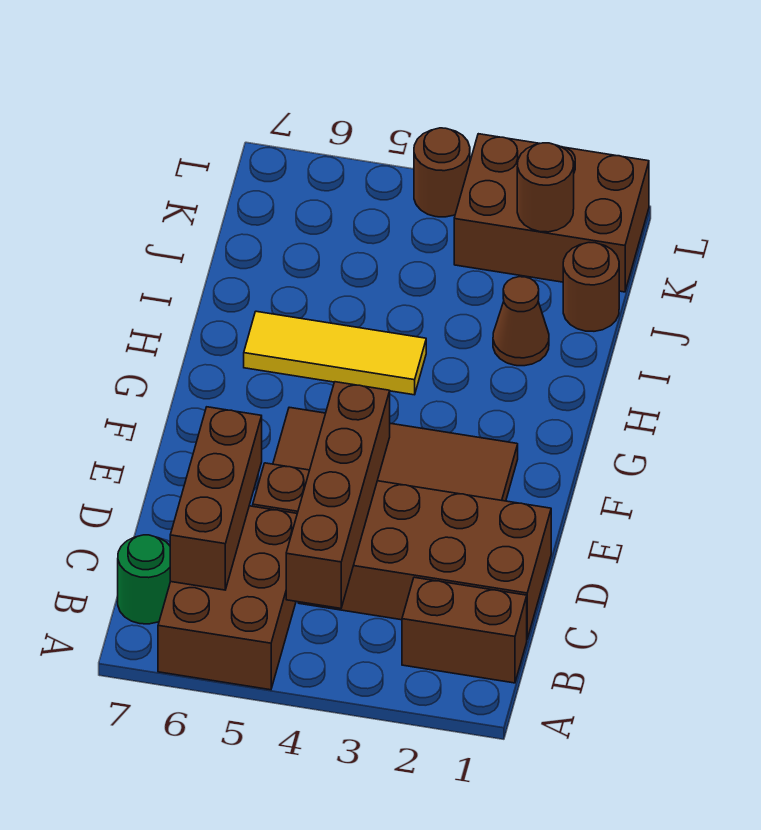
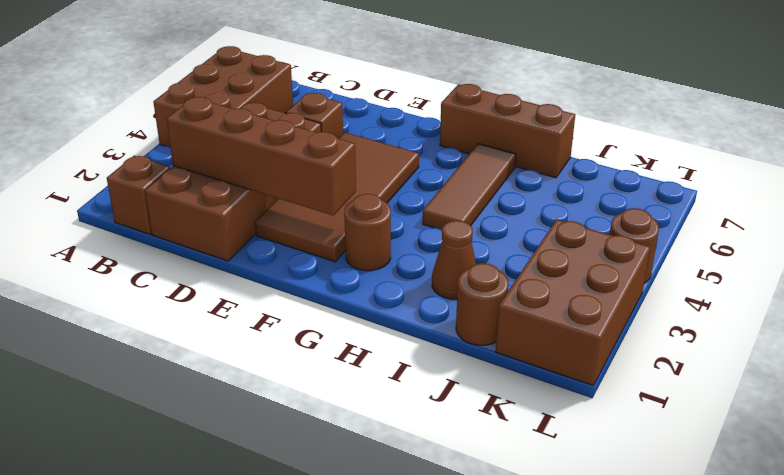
brown 2x3 brick [158,506,297,690] -> brown 2x3 brick turned to [153,46,293,147]
brown 1x2 brick [402,577,527,683] -> brown 1x1 brick [107,156,170,234]
brown 1x4 brick [286,382,390,608] -> brown 1x4 brick moved to [167,97,356,216]
brown 1x3 brick [170,407,262,590] -> brown 1x3 brick moved to [440,84,575,178]
green 1x1 round brick [118,535,170,624] -> none
yellow 1x3 tile [244,311,426,395] -> brown 1x3 tile [423,144,516,230]
brown 1x1 round brick [517,143,574,232] -> brown 1x1 round brick moved to [344,194,391,271]

